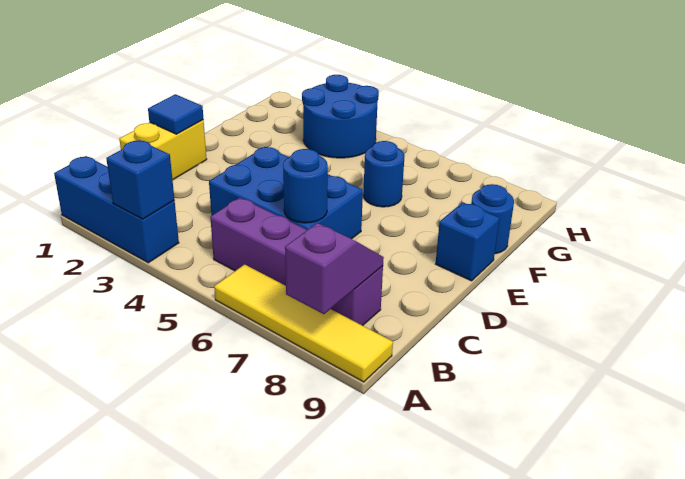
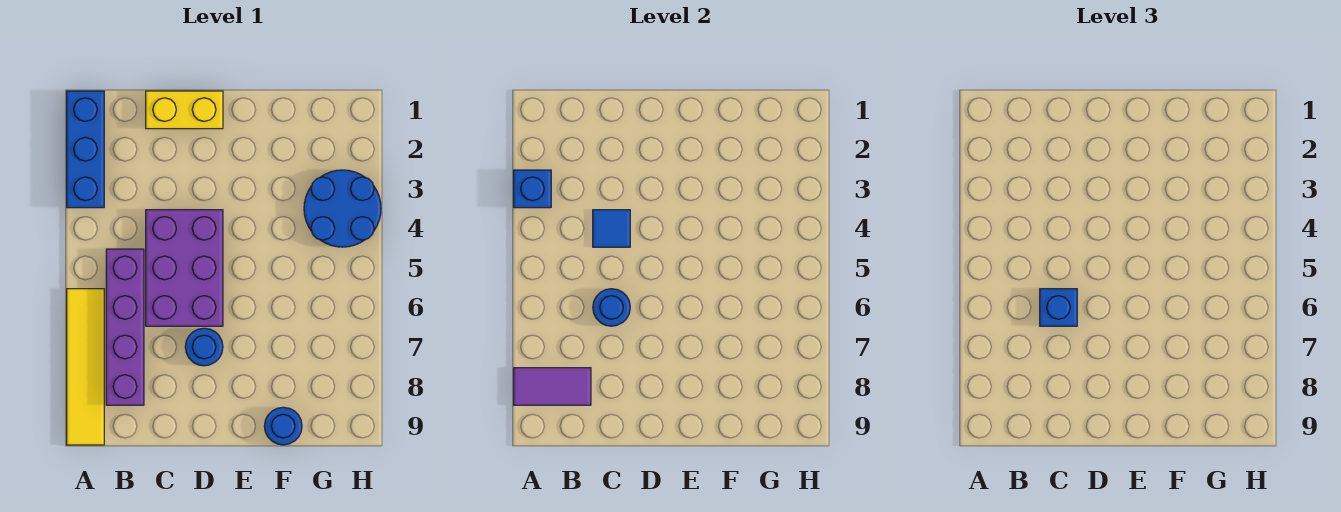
purple 1x2 slope [285,223,384,314] -> purple 1x2 tile [514,368,591,405]
blue 2x3 brick [209,147,363,239] -> purple 2x3 brick [146,210,223,326]
blue 1x1 tile [148,94,203,134] -> blue 1x1 tile moved to [593,210,630,247]
blue 1x1 brick [436,202,499,281] -> blue 1x1 brick moved to [1040,289,1077,326]
blue 1x1 round brick [363,141,405,207] -> blue 1x1 round brick moved to [185,328,223,366]

